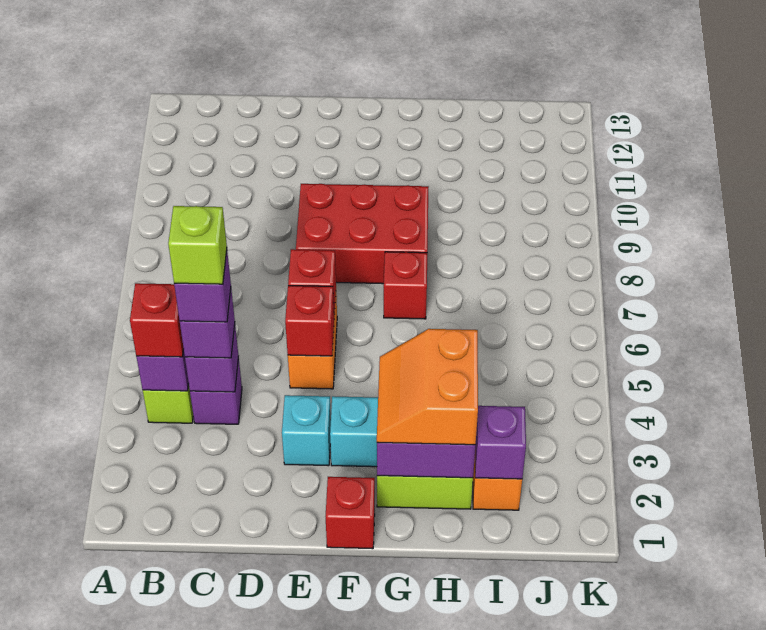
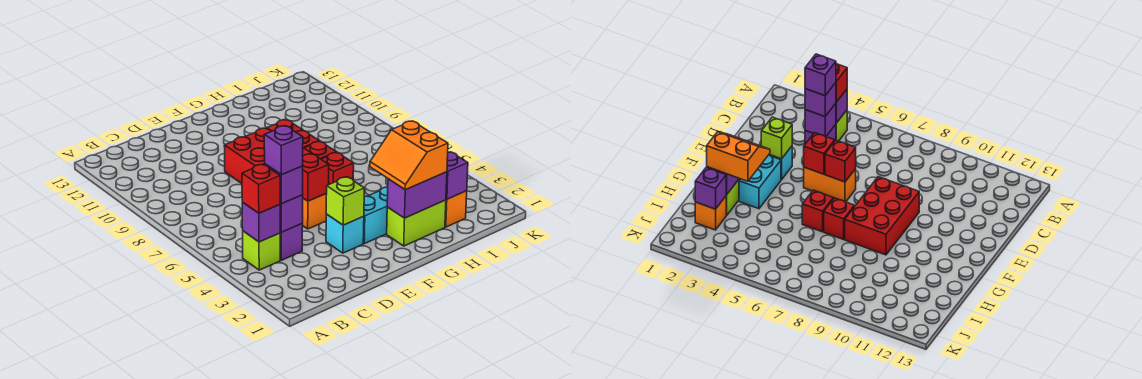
lime 1x1 brick [168,206,227,284] -> lime 1x1 brick moved to [326,177,364,225]
red 1x1 brick [326,477,375,549] -> red 1x1 brick moved to [321,152,354,184]

